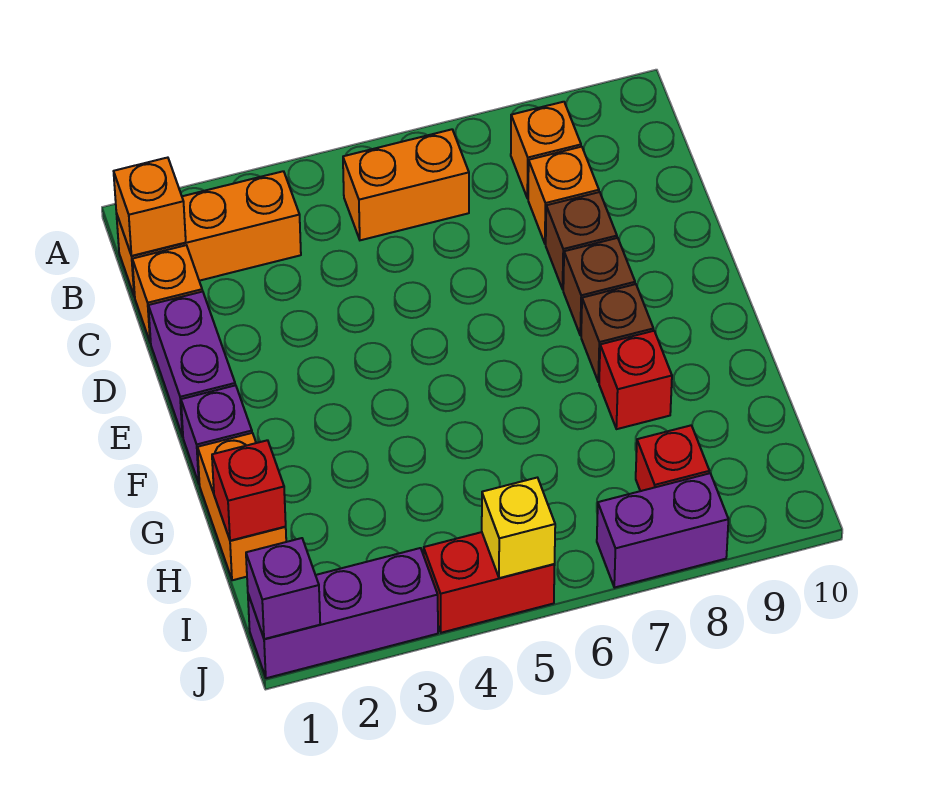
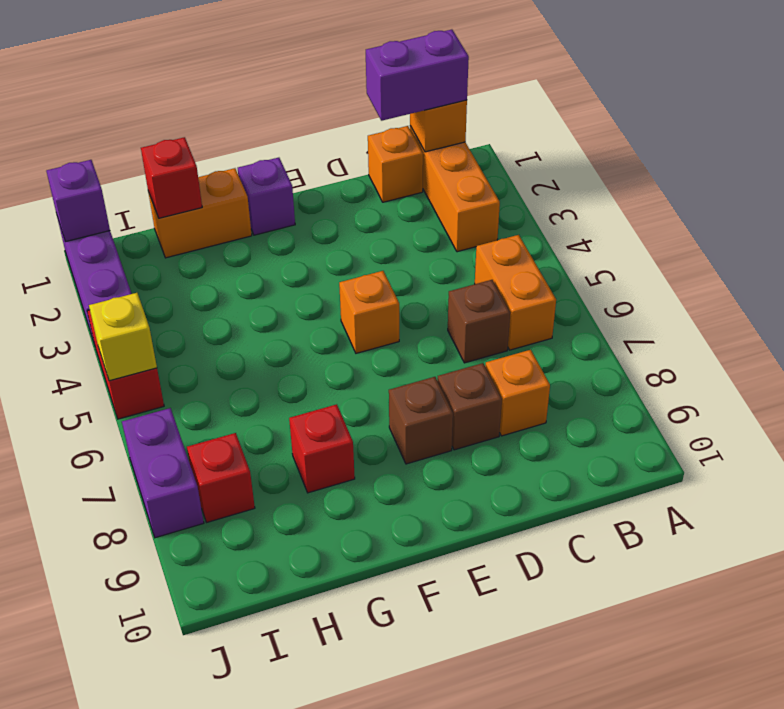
orange 1x1 brick [511,102,581,198] -> orange 1x1 brick moved to [339,271,399,353]
purple 1x2 brick [148,291,235,437] -> purple 1x2 brick moved to [366,29,469,121]
brown 1x1 brick [581,284,653,382] -> brown 1x1 brick moved to [448,280,510,363]

